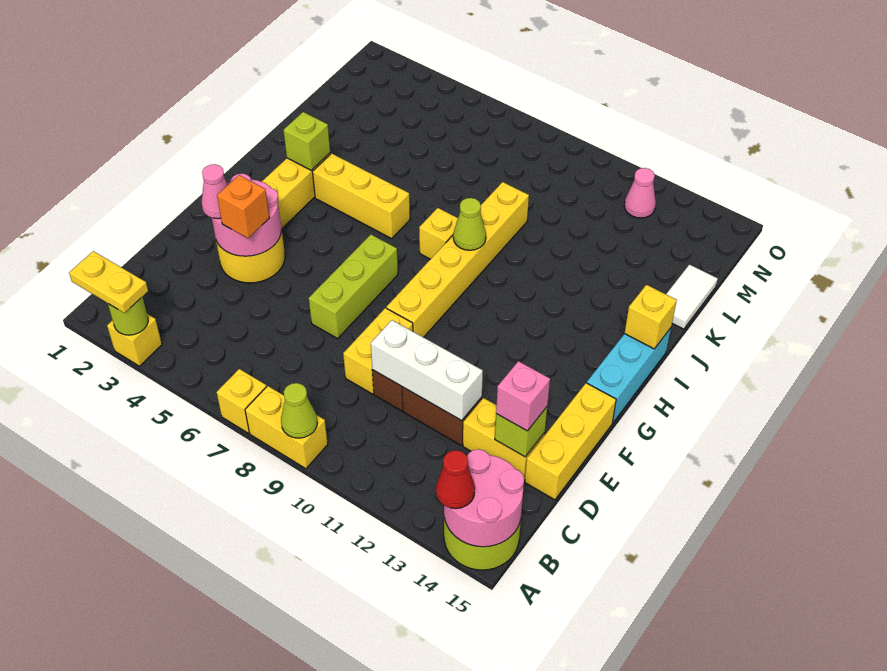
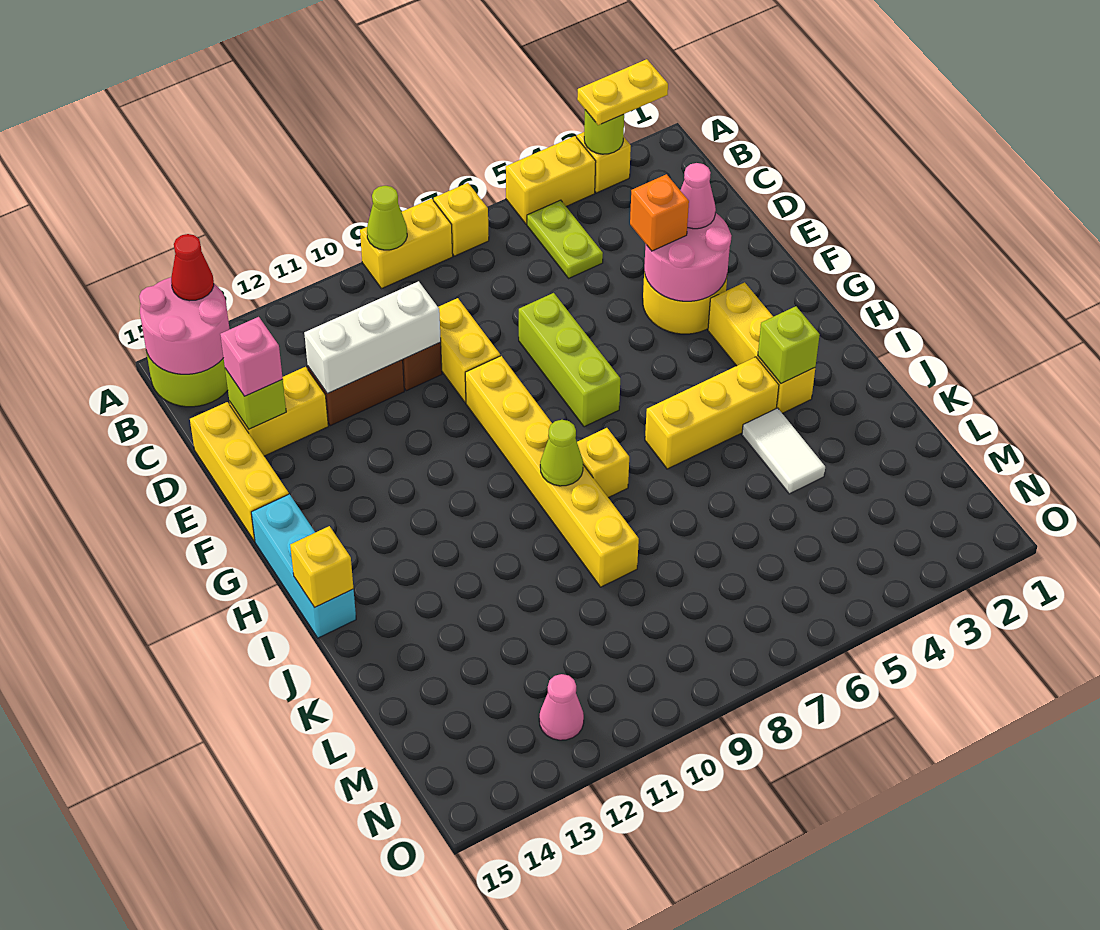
none -> yellow 1x2 brick [506,136,596,224]
none -> lime 1x2 plate [527,200,603,278]
white 1x2 tile [666,265,718,329] -> white 1x2 tile moved to [742,408,825,494]

